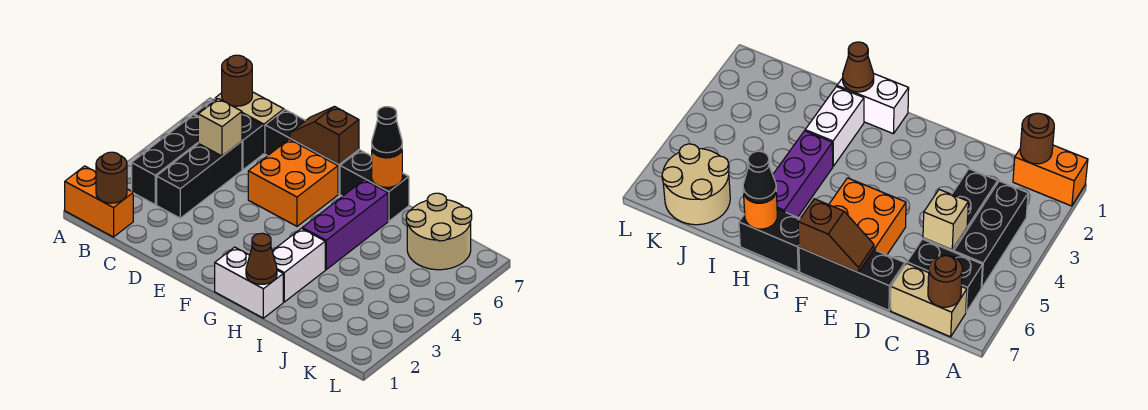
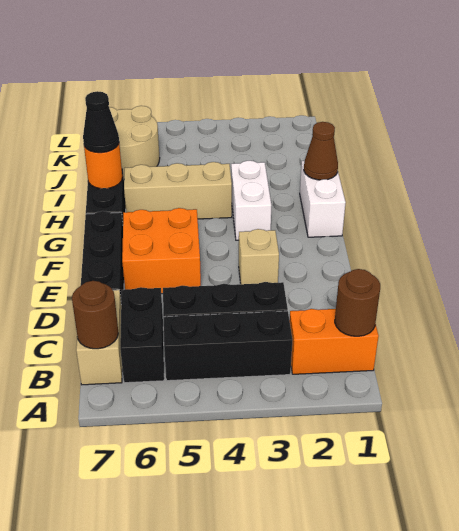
orange 1x2 brick [65,166,133,237] -> orange 1x2 brick turned to [289,309,379,374]
tan 1x1 brick [198,99,242,156] -> tan 1x1 brick moved to [239,229,279,284]
brown 1x2 slope [290,107,359,164] -> none
white 1x2 brick [272,228,325,302] -> white 1x2 brick turned to [231,161,271,240]
purple 1x3 brick [302,180,388,270] -> tan 1x3 brick [124,162,232,219]

